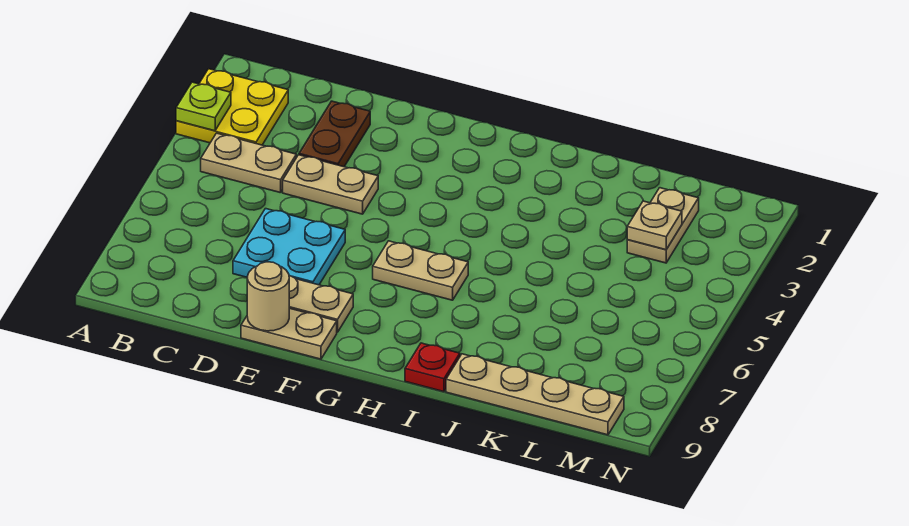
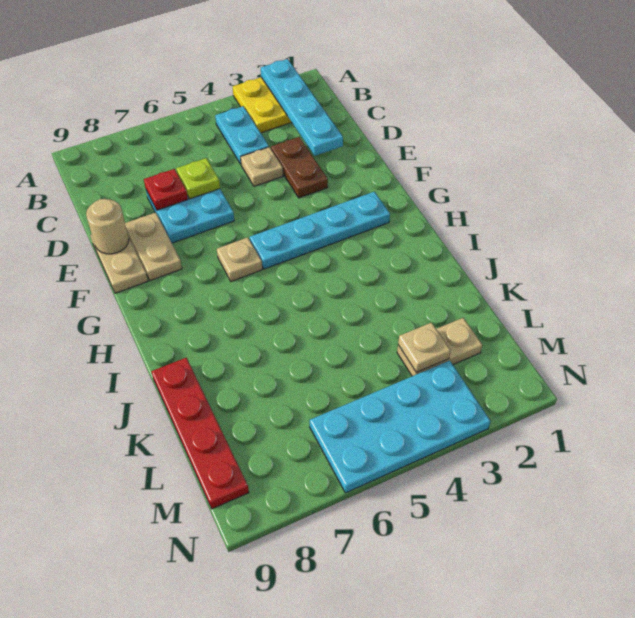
none -> cyan 1x4 plate [261,59,343,156]
lime 1x1 plate [176,82,231,131] -> lime 1x1 plate moved to [176,158,220,199]
tan 1x2 plate [201,133,296,193] -> cyan 1x2 plate [215,106,269,164]
brown 1x2 plate [299,101,370,167] -> brown 1x2 plate turned to [271,137,328,198]
tan 1x2 plate [283,155,378,214] -> tan 1x1 plate [241,147,283,186]
none -> cyan 1x4 plate [250,192,390,269]
tan 1x2 plate [373,241,468,300] -> tan 1x1 plate [217,237,262,281]
red 1x1 plate [405,343,460,392] -> red 1x1 plate moved to [144,169,188,210]
tan 1x4 plate [446,354,624,435] -> red 1x4 plate [151,358,249,509]
none -> cyan 2x4 plate [310,361,491,493]

